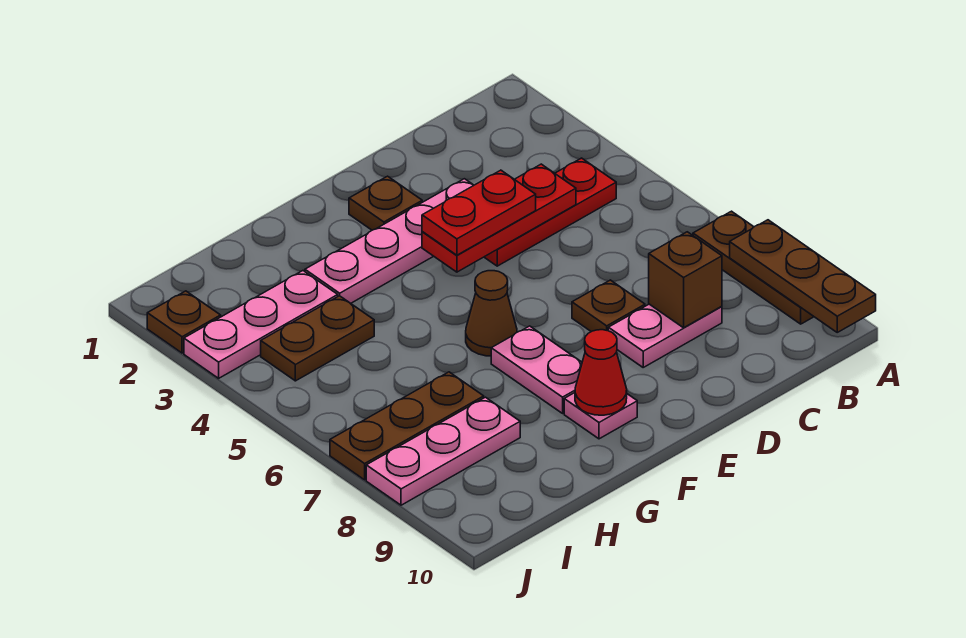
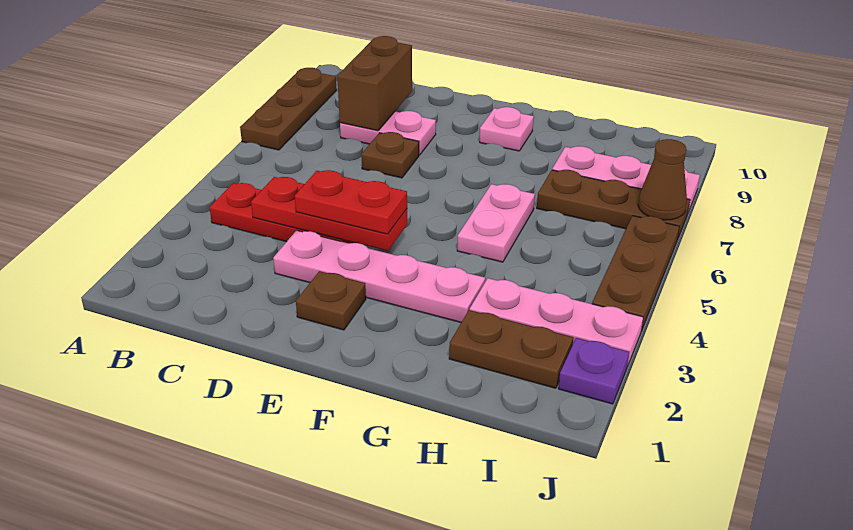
brown 1x3 plate [730,220,876,332] -> brown 1x3 plate moved to [592,216,679,331]
brown 1x1 brick [649,232,722,328] -> brown 1x2 brick [337,36,412,131]
brown 1x1 cone [466,271,517,356] -> brown 1x1 cone moved to [638,139,687,220]
pink 1x2 plate [491,326,582,413] -> pink 1x2 plate moved to [457,184,535,262]
red 1x1 cone [575,330,627,415] -> none
brown 1x2 plate [261,296,374,381] -> brown 1x2 plate moved to [449,310,573,388]
brown 1x1 plate [147,291,221,353] -> purple 1x1 plate [559,338,629,404]

